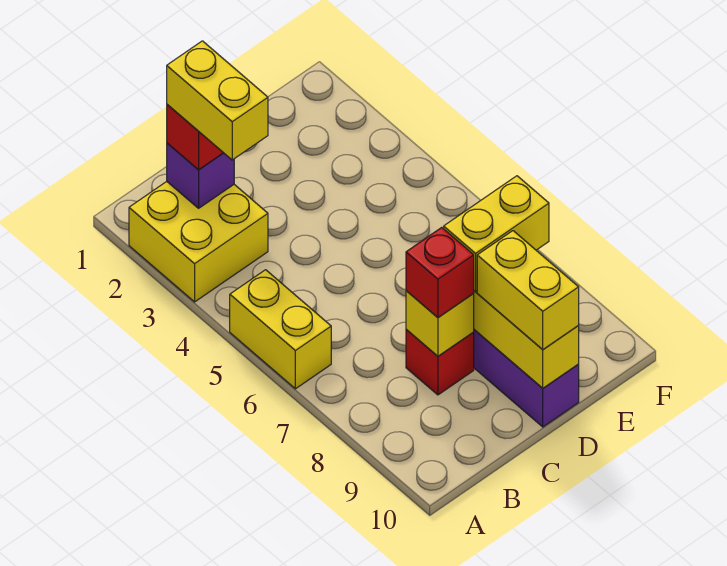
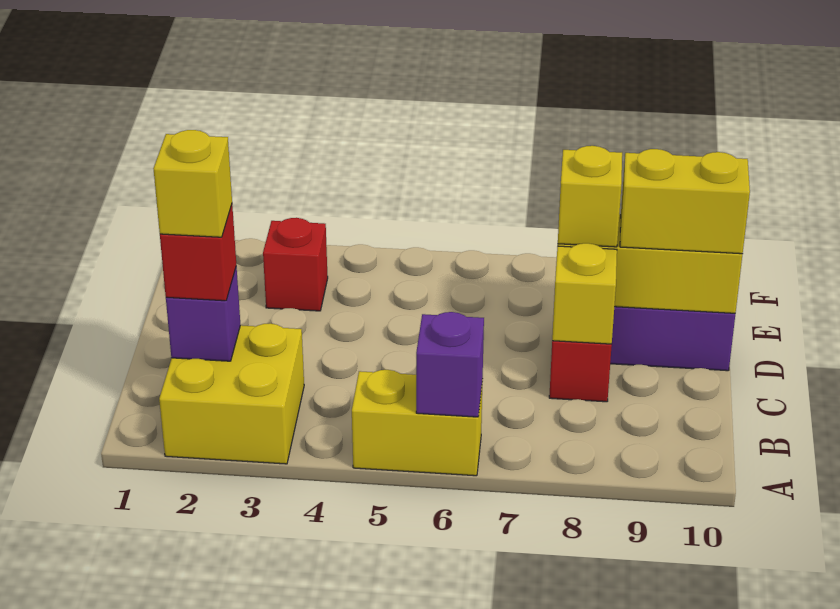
none -> purple 1x1 brick [416,312,484,417]
yellow 1x2 brick [167,41,268,160] -> yellow 1x1 brick [153,130,232,237]
red 1x1 brick [406,227,474,318] -> red 1x1 brick moved to [263,218,328,311]
yellow 1x2 brick [444,176,549,292] -> yellow 1x1 brick [558,146,622,247]

